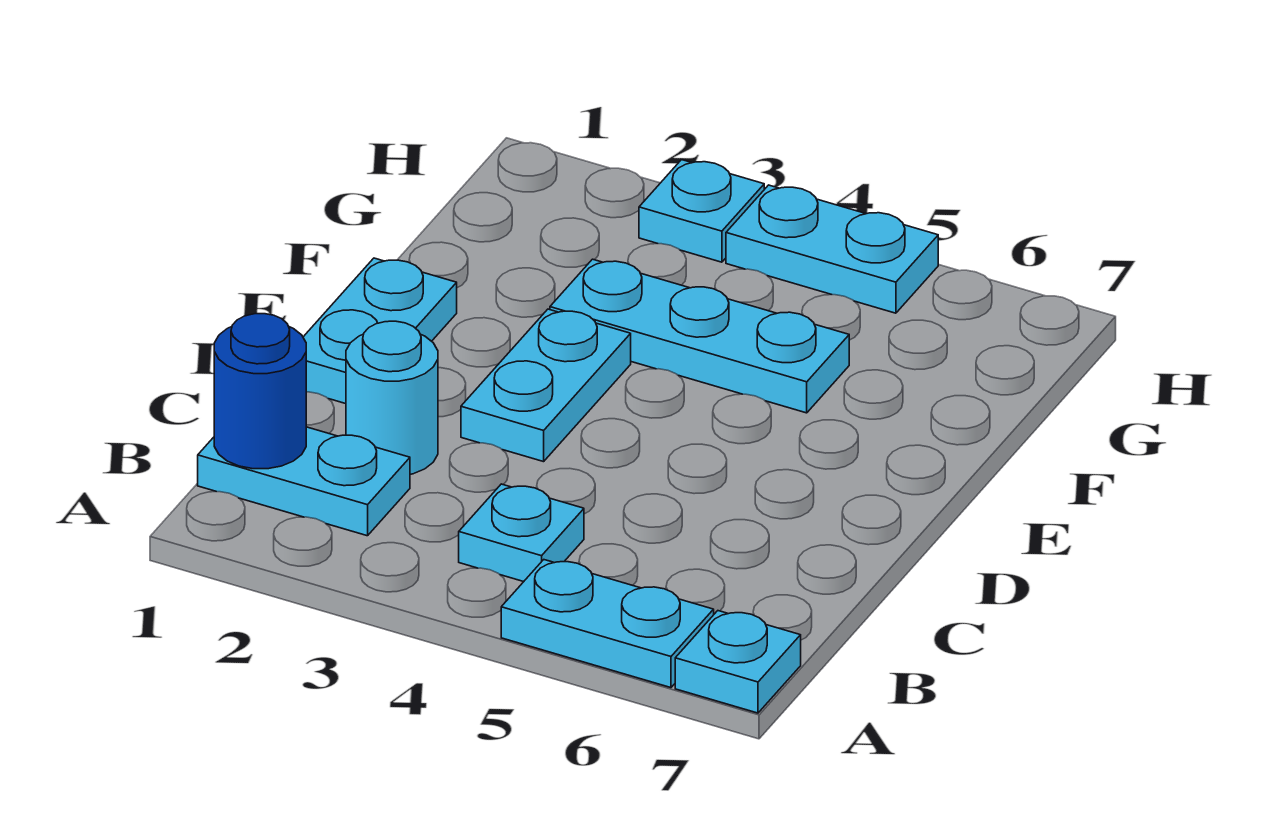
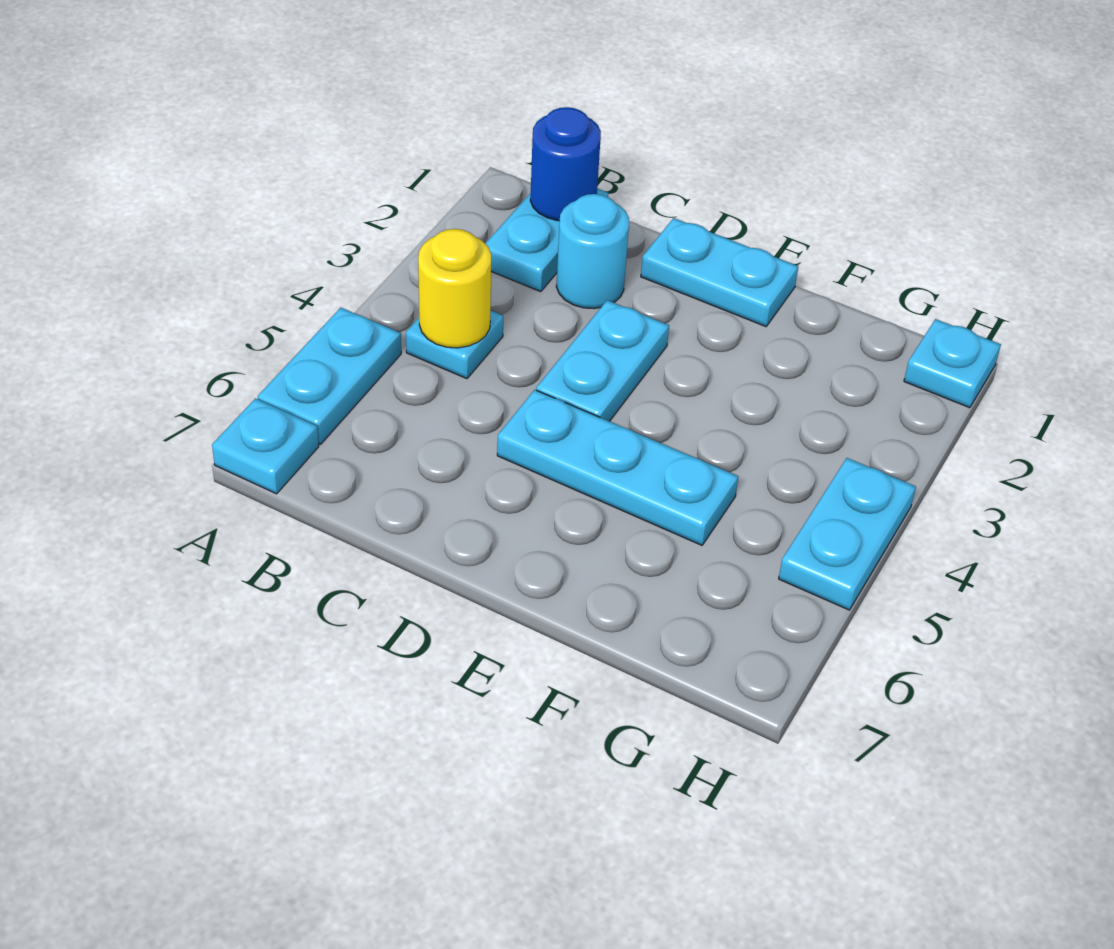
none -> yellow 1x1 round brick [418,229,491,348]
cyan 1x2 plate [461,309,631,462] -> cyan 1x2 plate turned to [536,300,669,421]
cyan 1x3 plate [550,259,849,413] -> cyan 1x3 plate turned to [497,390,738,545]
cyan 1x1 plate [639,160,764,262] -> cyan 1x1 plate moved to [904,319,1001,408]

